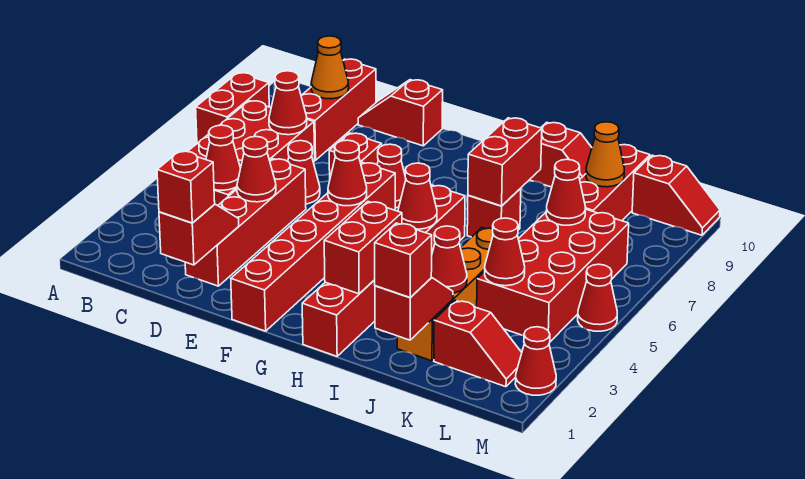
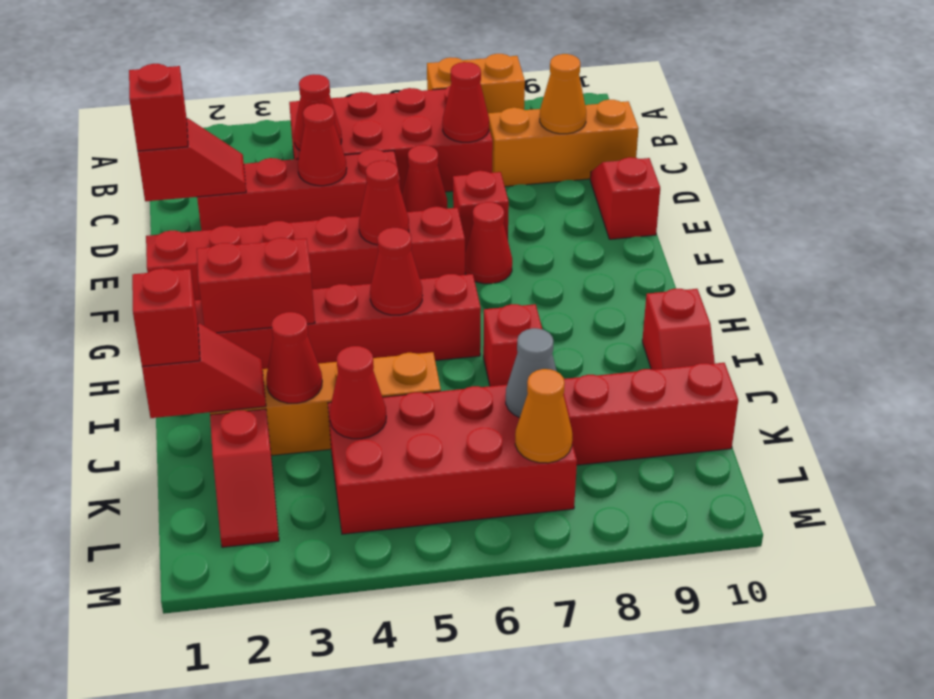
red 1x2 brick [196,73,269,143] -> orange 1x2 brick [427,54,525,113]
red 1x3 brick [301,59,376,160] -> orange 1x3 brick [488,100,639,187]
red 1x2 brick [468,118,542,206] -> none
red 1x1 cone [546,159,585,225] -> grey 1x1 cone [506,328,556,418]
orange 1x1 cone [586,122,624,187] -> orange 1x1 cone moved to [515,369,572,463]
red 1x2 slope [632,155,720,235] -> none
red 1x1 cone [515,327,556,395] -> none
red 1x1 cone [578,264,617,331] -> none

